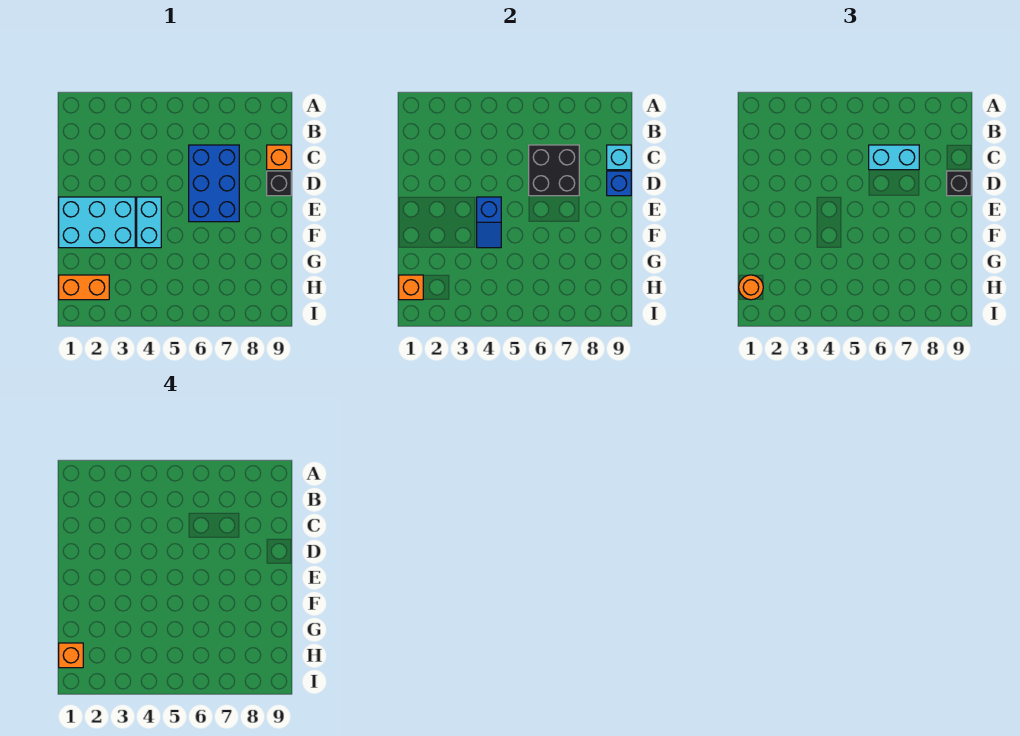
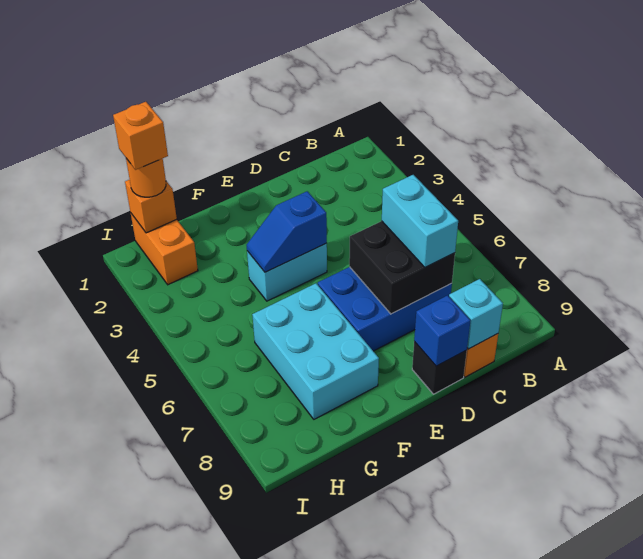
black 1x1 brick [947,171,971,196] -> none
cyan 2x3 brick [59,197,135,248] -> cyan 2x3 brick moved to [252,283,379,419]

